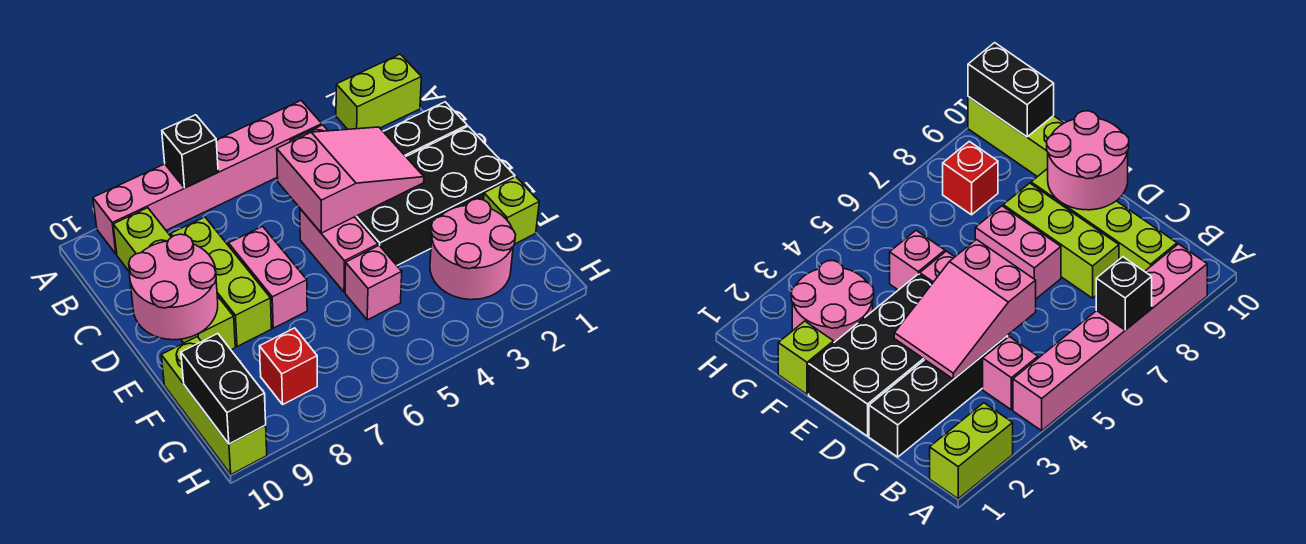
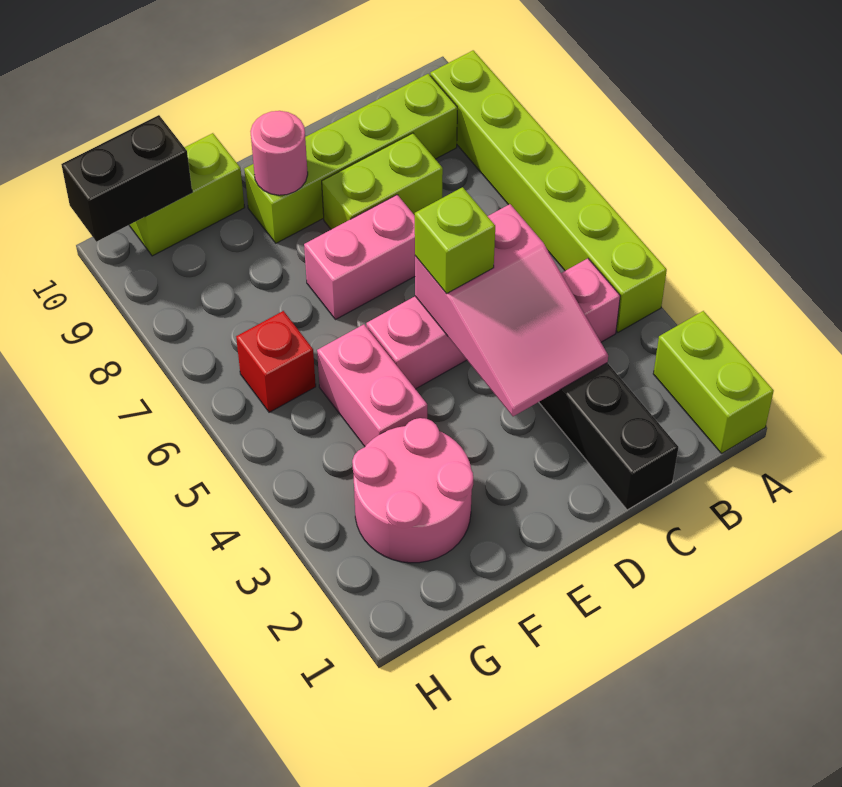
pink 1x6 brick [93,101,322,254] -> lime 1x6 brick [430,50,667,332]
black 1x1 brick [162,115,218,188] -> none
lime 1x3 brick [171,217,272,347] -> lime 1x2 brick [322,133,443,229]
black 2x4 brick [355,126,515,265] -> none
pink 2x2 round brick [129,234,218,340] -> pink 1x1 round brick [250,111,308,195]
lime 1x1 brick [484,177,539,244] -> lime 1x1 brick moved to [415,187,495,294]
pink 1x1 brick [345,246,402,320] -> pink 1x2 brick [317,324,427,446]
lime 1x3 brick [161,337,267,474] -> lime 1x2 brick [129,133,245,256]
red 1x1 brick [259,328,317,404] -> red 1x1 brick moved to [236,311,316,412]

